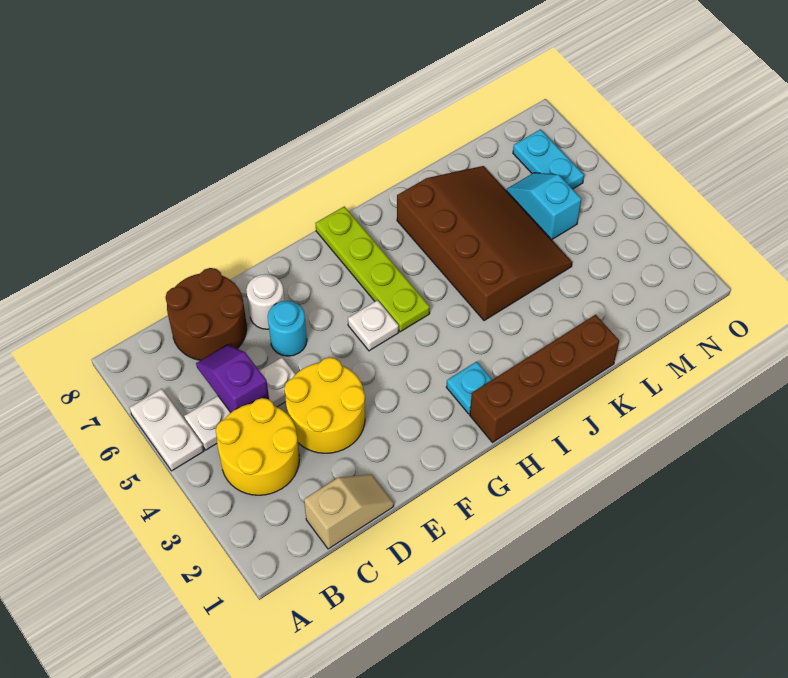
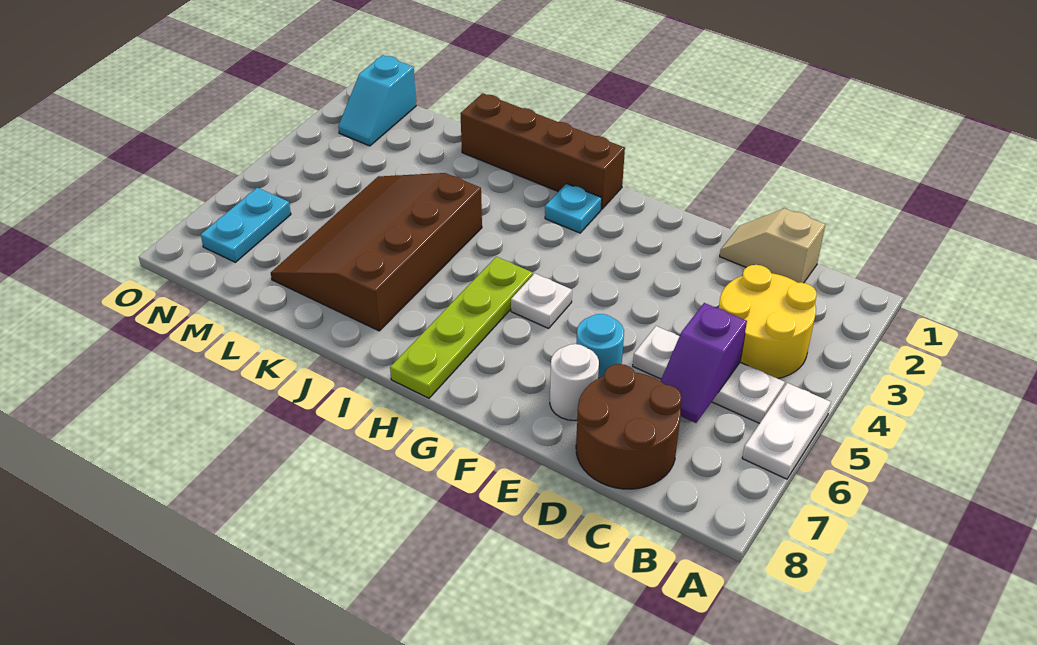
yellow 2x2 round brick [284,357,365,453] -> none
cyan 1x2 slope [506,173,582,240] -> cyan 1x2 slope moved to [338,55,416,146]

